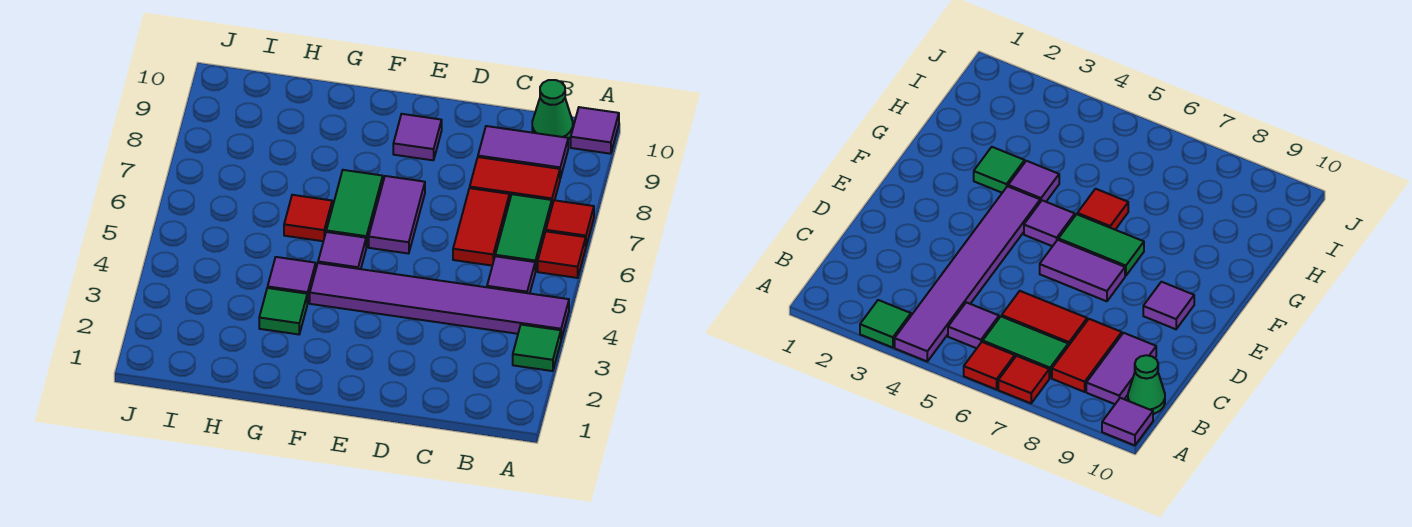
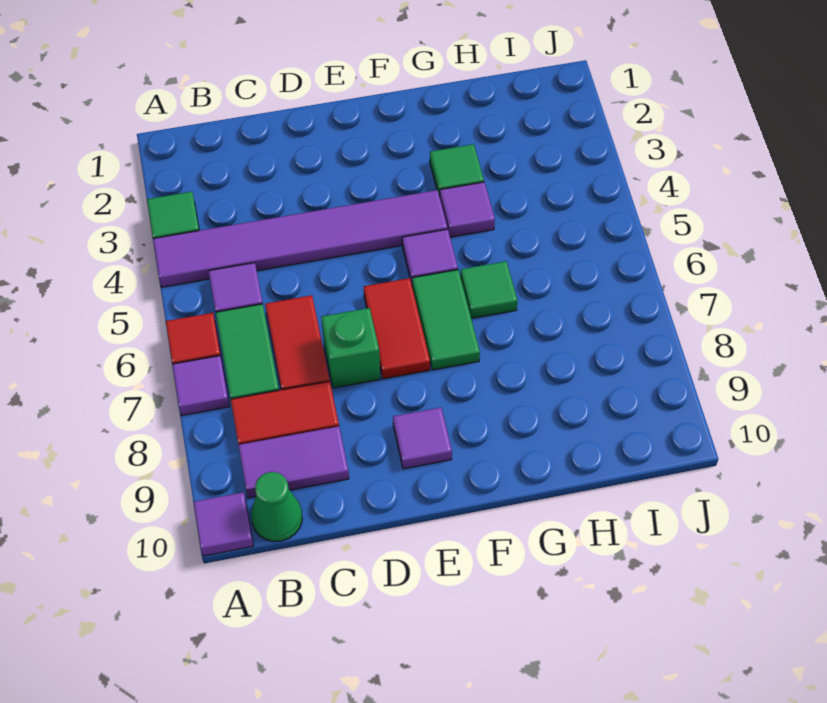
red 1x1 tile [546,200,594,245] -> purple 1x1 tile [172,356,230,416]
none -> green 1x1 brick [321,308,380,388]
purple 1x2 tile [369,176,425,254] -> red 1x2 tile [364,278,430,379]
red 1x1 tile [284,195,332,241] -> green 1x1 tile [460,261,518,318]

